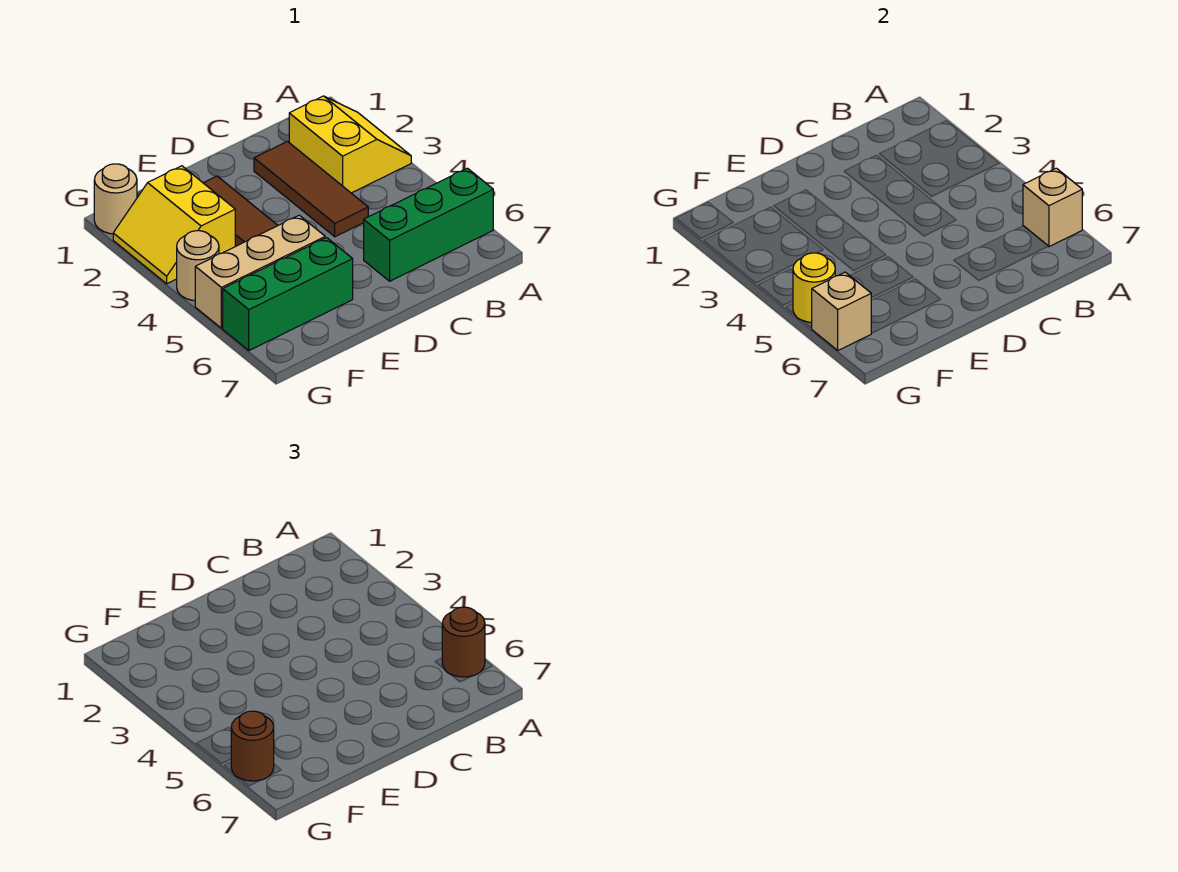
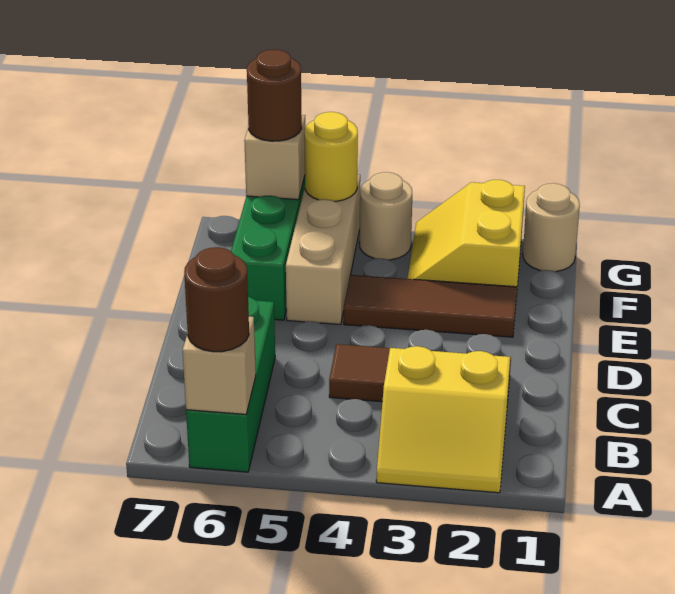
yellow 2x2 slope [113,166,235,284] -> yellow 2x2 slope turned to [407,180,525,297]

